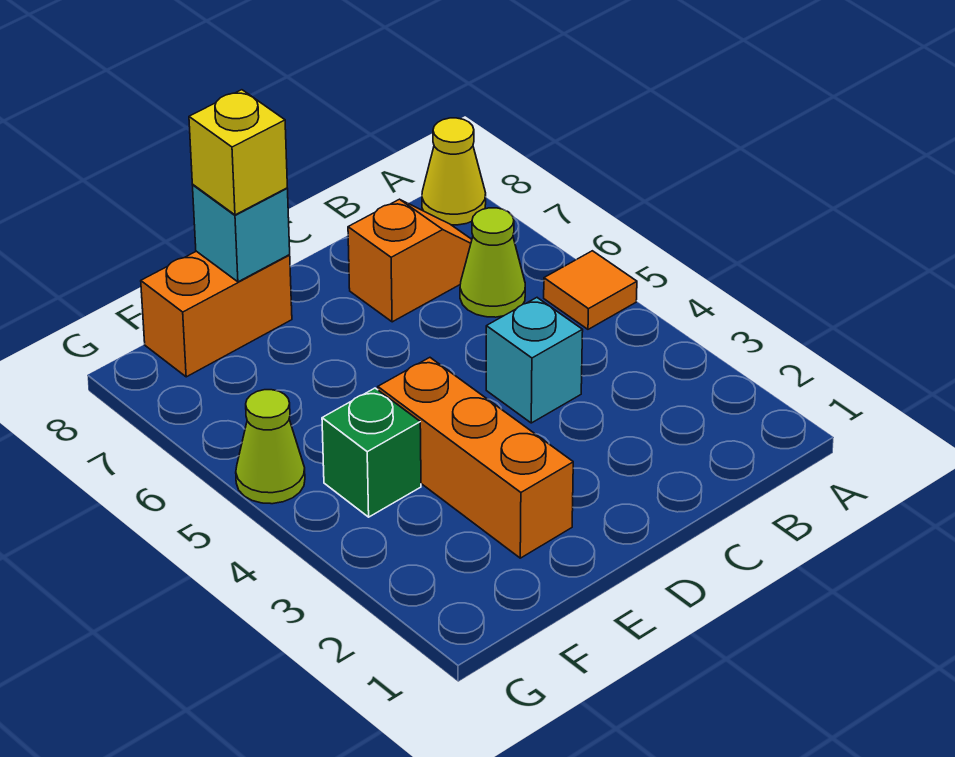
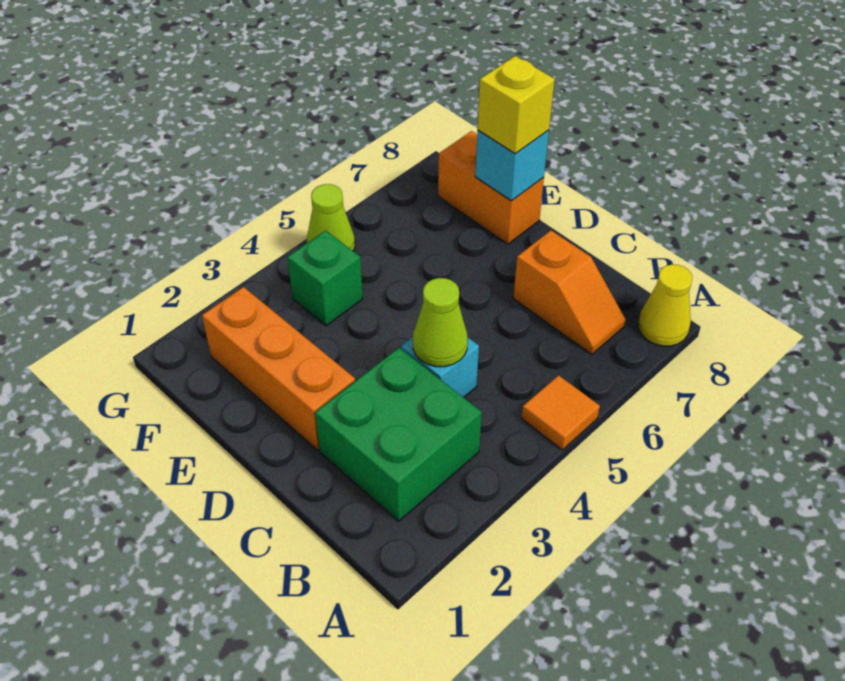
none -> green 2x2 brick [315,347,482,521]
lime 1x1 cone [460,208,525,317] -> lime 1x1 cone moved to [413,278,468,367]
orange 1x3 brick [378,358,573,558] -> orange 1x3 brick turned to [202,287,355,450]

